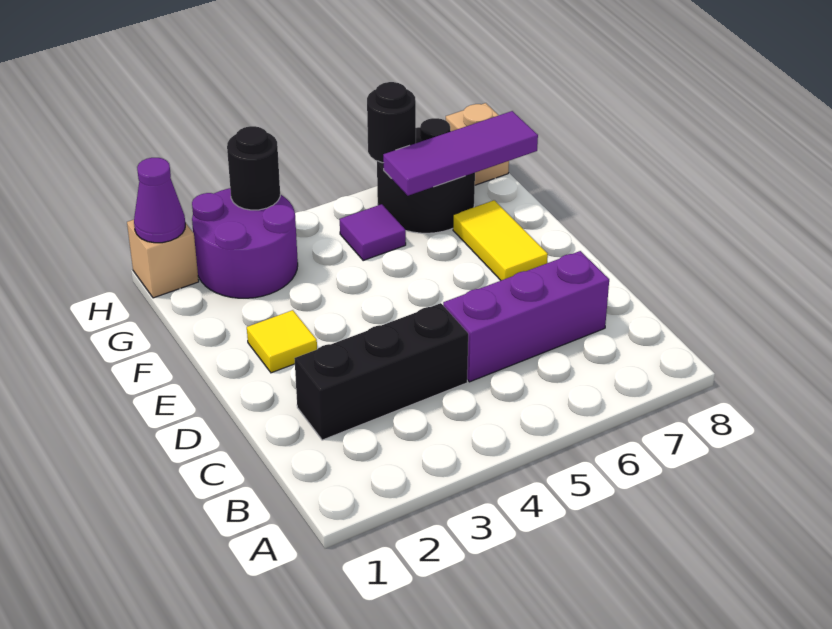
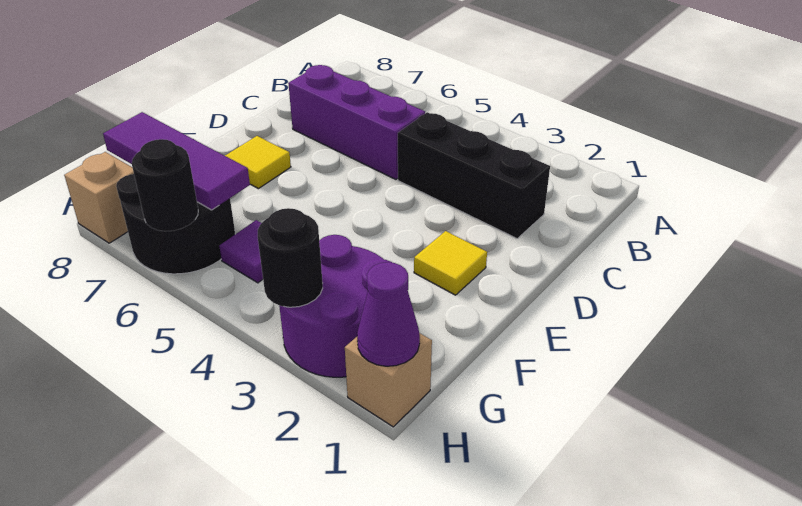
yellow 1x2 tile [453,200,548,280] -> yellow 1x1 tile [225,136,291,189]

